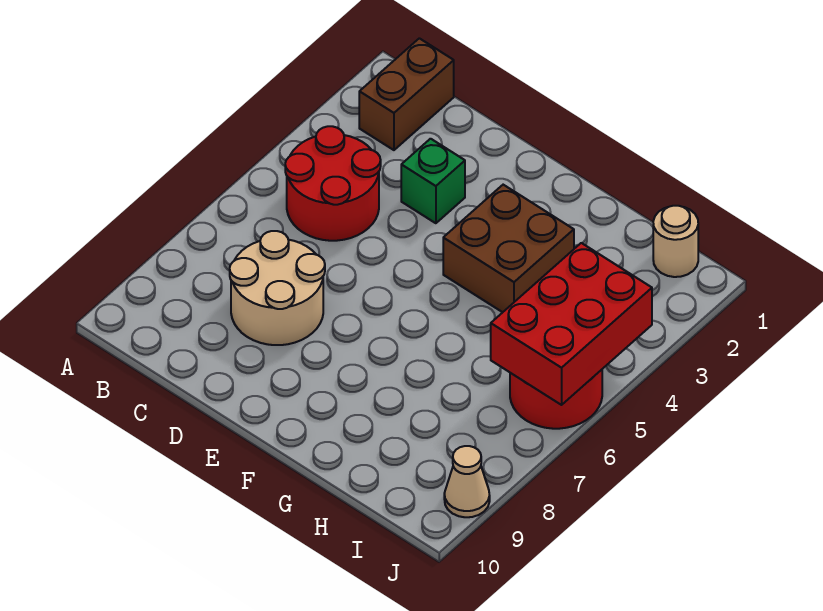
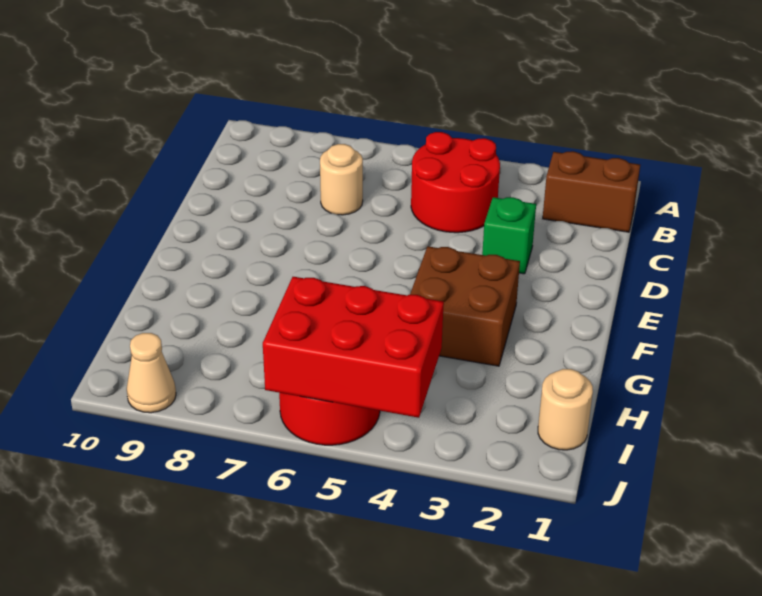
tan 2x2 round brick [230,231,325,345] -> tan 1x1 round brick [320,144,363,215]

